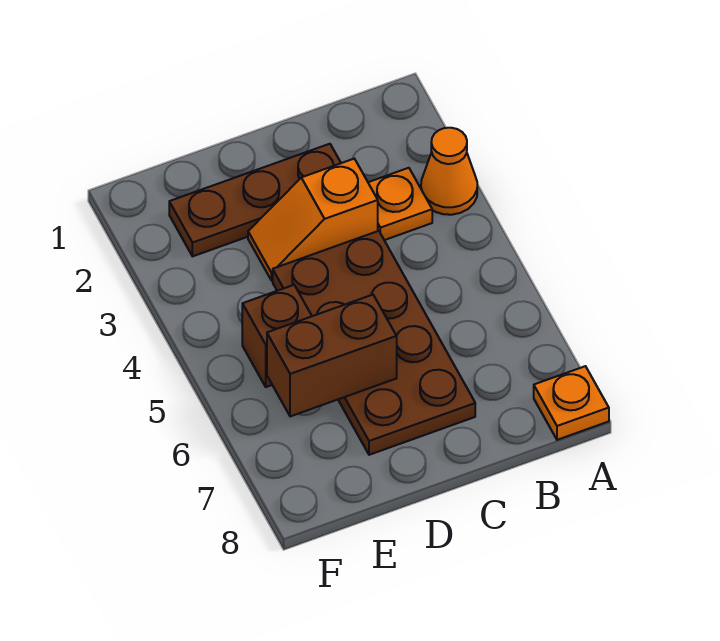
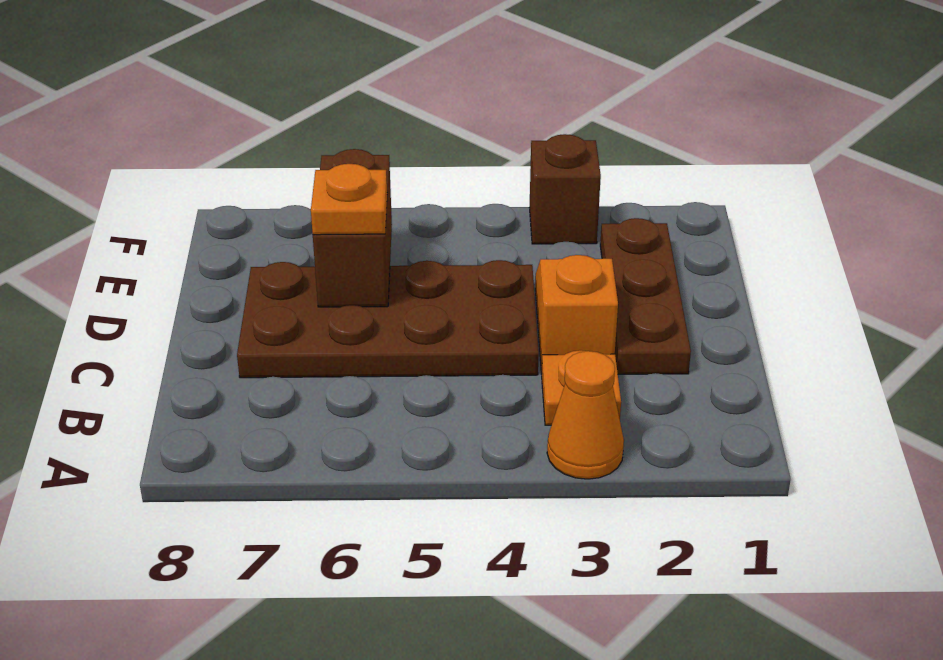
orange 1x1 plate [534,366,609,440] -> orange 1x1 plate moved to [311,164,387,235]
brown 1x1 brick [242,285,312,387] -> brown 1x1 brick moved to [529,134,601,244]

